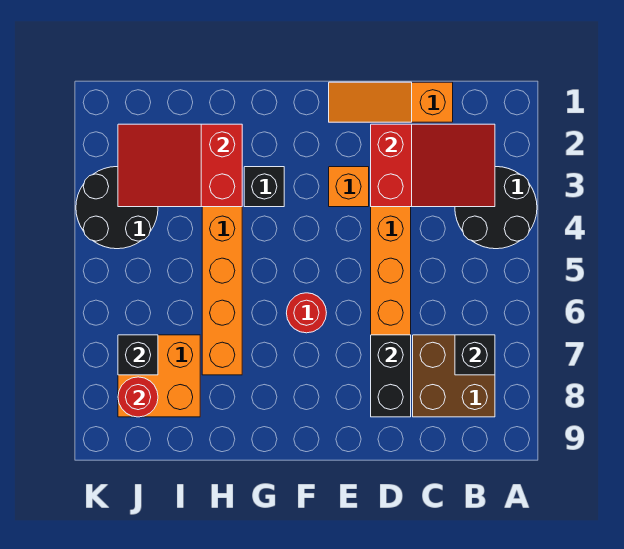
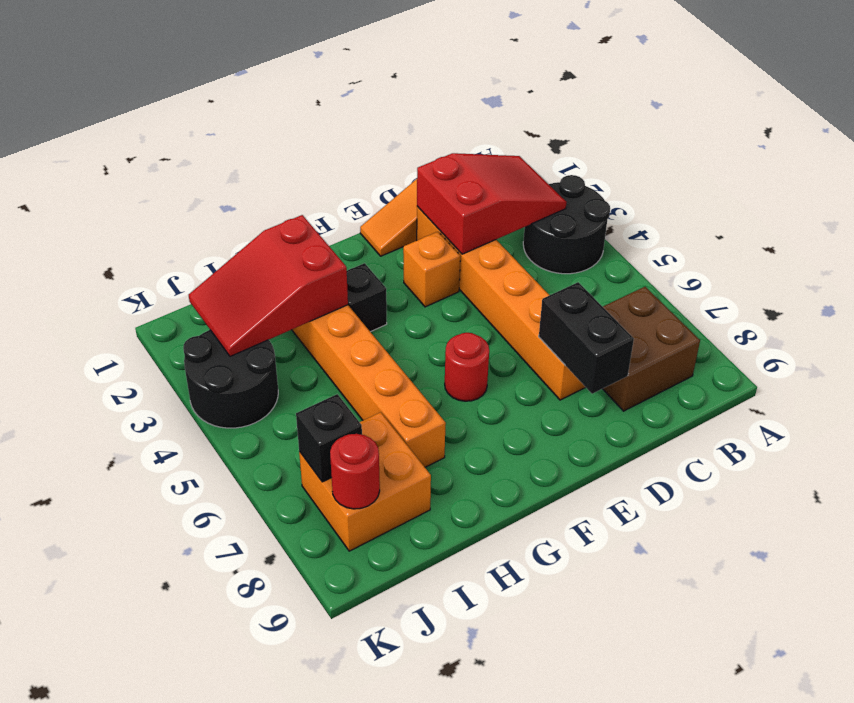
black 1x1 brick [455,335,495,375] -> none

